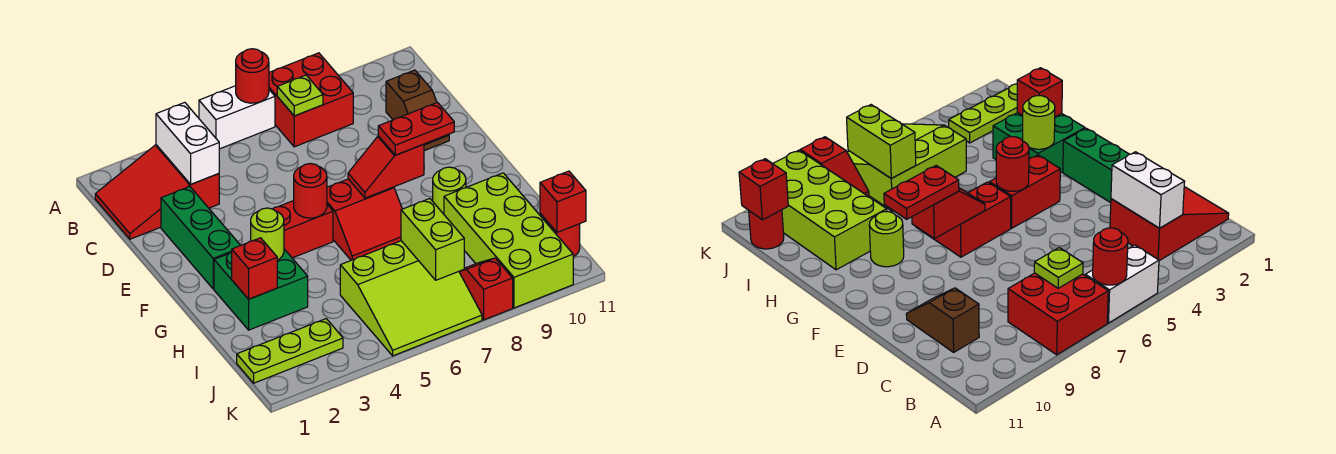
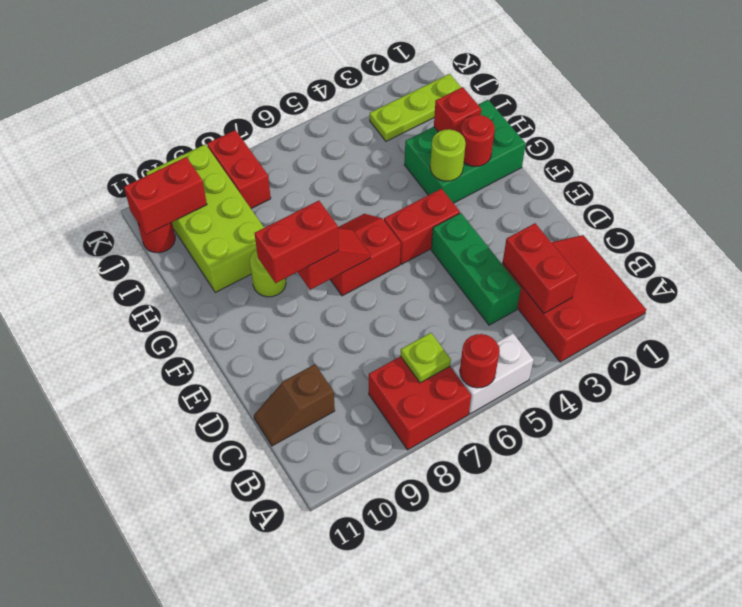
red 2x3 slope [95,145,219,239] -> red 3x3 slope [502,235,646,362]
white 1x2 brick [156,102,219,184] -> red 1x2 brick [503,223,578,313]
brown 1x2 slope [386,70,449,151] -> brown 1x2 slope turned to [254,364,335,446]
green 1x3 brick [161,187,241,289] -> green 1x3 brick moved to [431,213,521,325]
red 1x1 round brick [294,164,327,218] -> red 1x1 round brick moved to [461,115,495,166]
red 1x2 plate [378,103,454,155] -> red 1x2 brick [254,201,339,283]
green 2x2 brick [214,249,308,330] -> green 2x3 brick [405,100,526,203]
lime 3x3 slope [340,241,482,356] -> none
lime 1x2 brick [401,199,464,280] -> none
red 1x2 slope [459,258,513,320] -> red 1x2 brick [207,130,271,209]
red 1x1 brick [540,171,586,232] -> red 1x2 brick [124,157,207,235]

